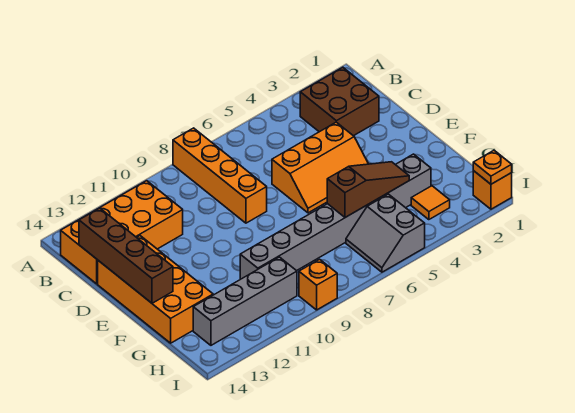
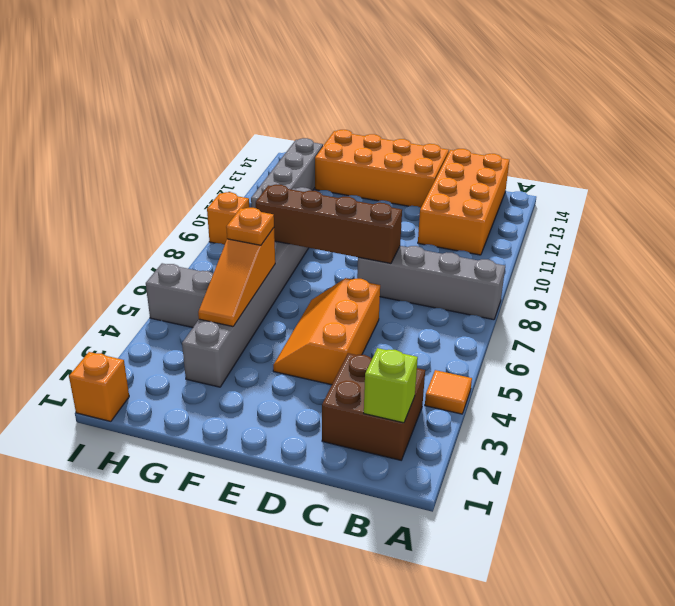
orange 1x4 brick [173,128,267,223] -> grey 1x4 brick [357,246,505,320]
none -> lime 1x1 brick [364,348,418,423]
brown 1x4 brick [79,208,173,303] -> brown 1x4 brick moved to [256,184,402,264]
brown 1x3 slope [327,162,409,217] -> orange 1x3 slope [198,228,275,326]
orange 1x1 tile [411,186,450,220] -> orange 1x1 tile moved to [425,370,472,414]
orange 1x1 plate [473,150,512,184] -> orange 1x1 plate moved to [226,208,274,245]

